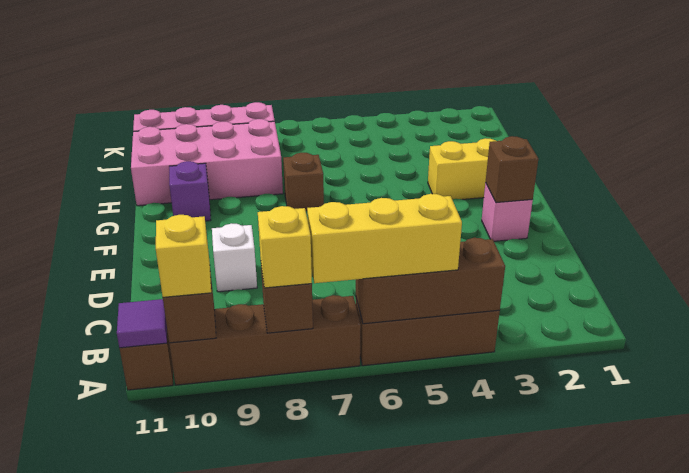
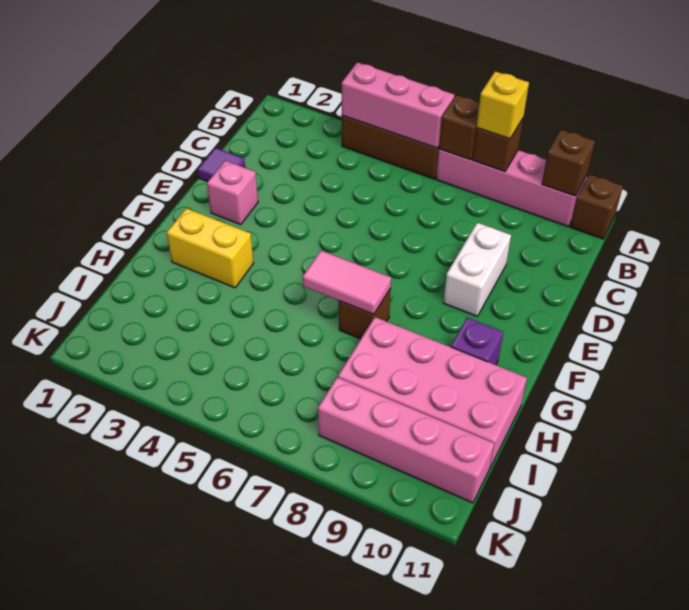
brown 1x3 brick [356,238,505,324] -> pink 1x3 brick [342,62,454,148]
yellow 1x3 brick [307,194,462,283] -> none
brown 1x4 brick [169,295,361,385] -> pink 1x4 brick [436,149,587,227]
yellow 1x1 brick [156,215,211,297] -> none
purple 1x1 tile [117,299,167,348] -> purple 1x1 tile moved to [198,148,245,182]
white 1x1 brick [212,223,257,292] -> white 1x2 brick [444,223,511,316]
brown 1x1 brick [486,136,538,203] -> brown 1x1 brick moved to [439,95,479,160]
none -> pink 1x2 tile [303,250,391,314]

